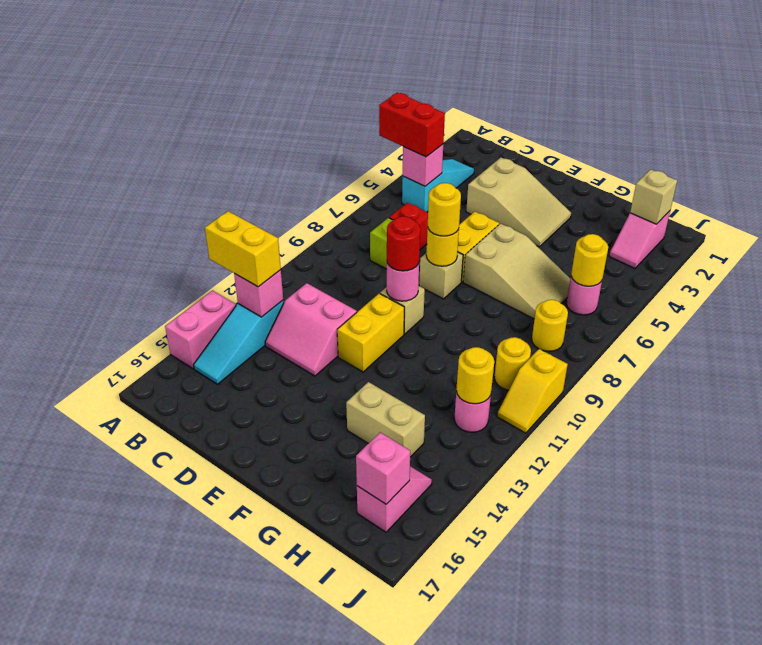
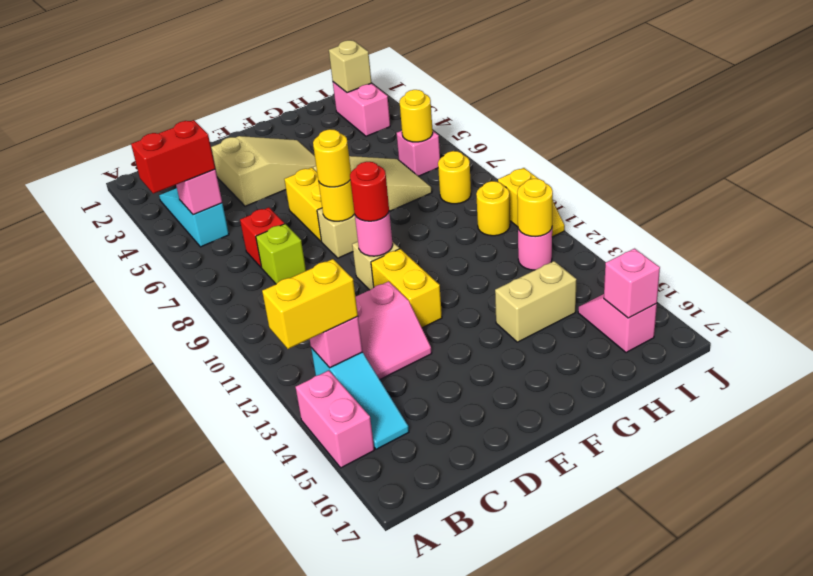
pink 1x2 slope [609,211,670,268] -> pink 1x2 brick [333,82,390,136]
pink 1x1 round brick [567,277,602,315] -> pink 1x1 brick [397,131,440,176]

